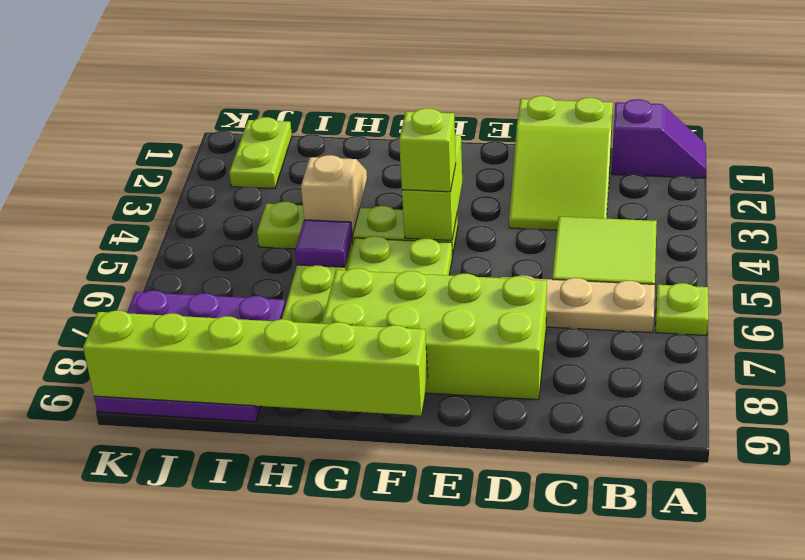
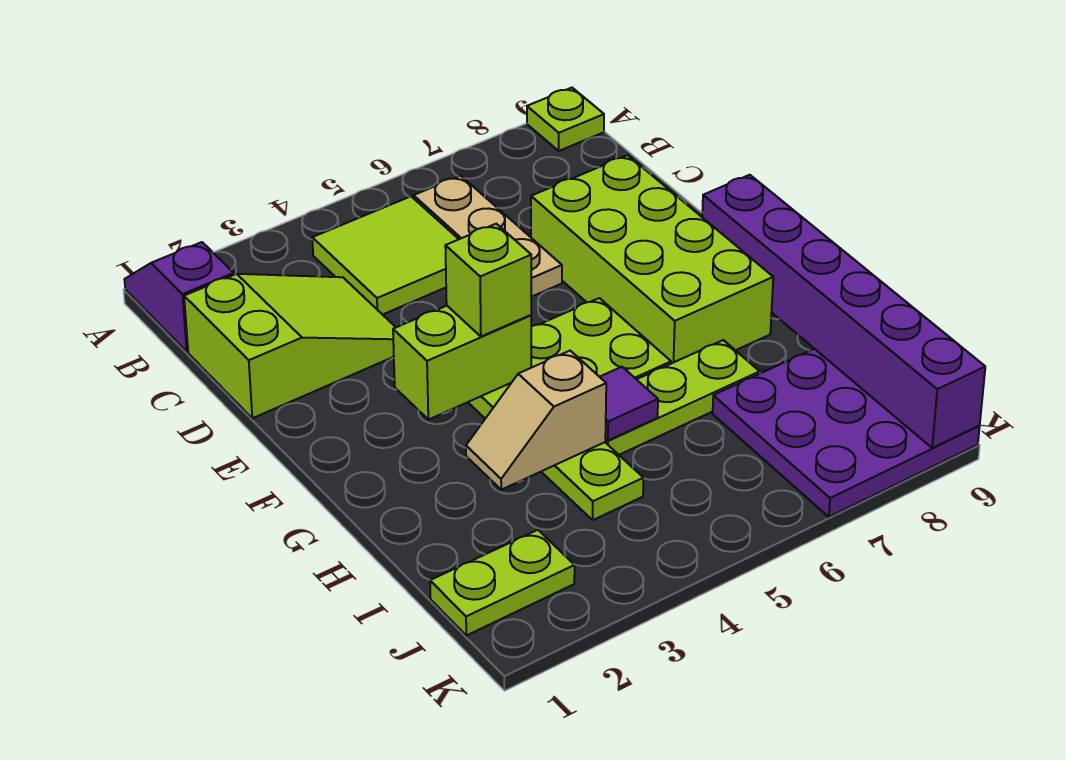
lime 1x1 plate [656,283,708,335] -> lime 1x1 plate moved to [527,88,604,151]
lime 1x6 brick [83,311,428,416] -> purple 1x6 brick [702,175,985,448]

